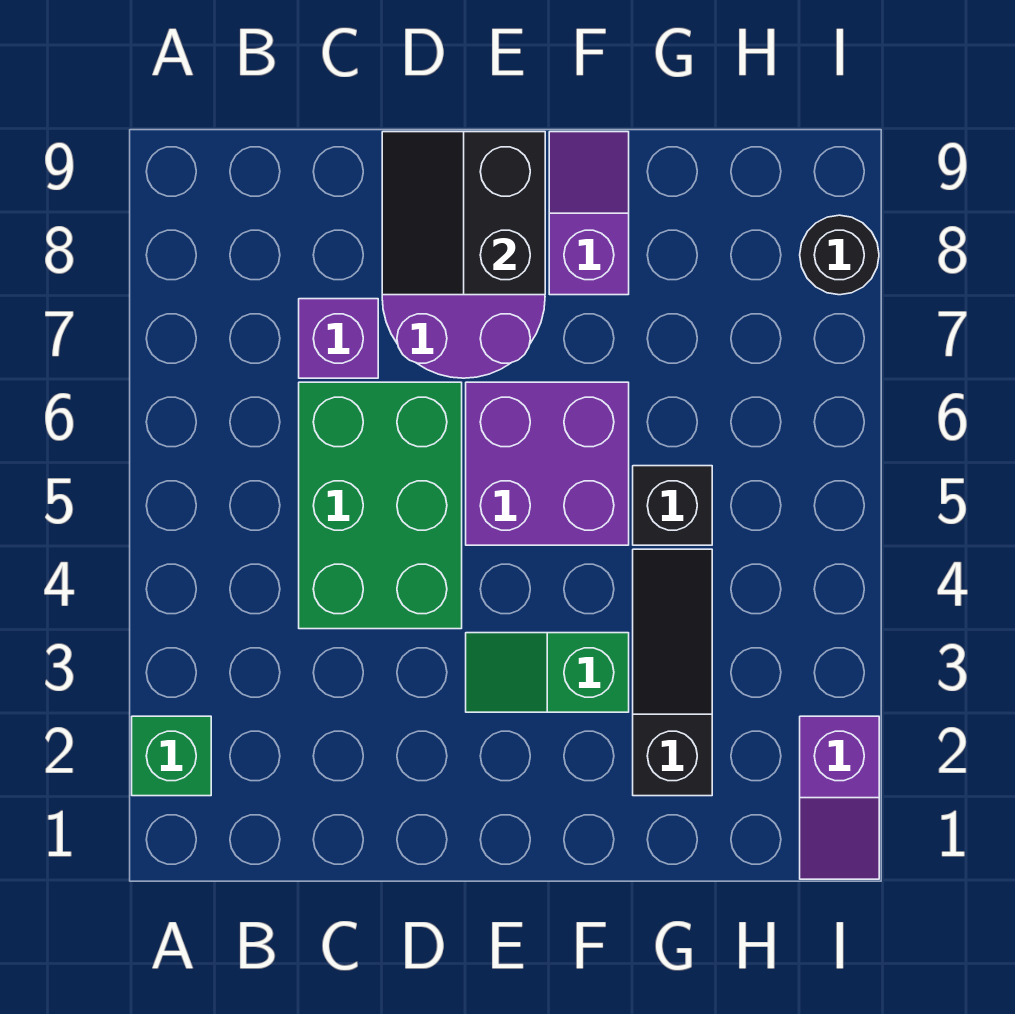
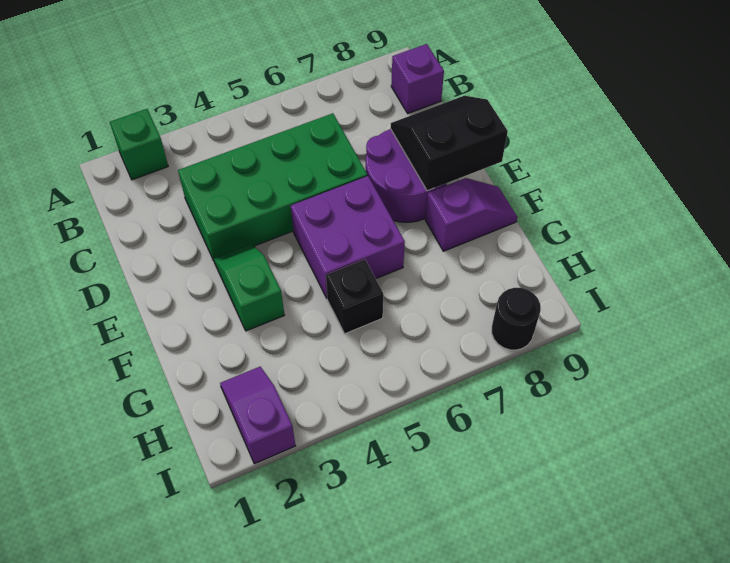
green 2x3 brick [299,382,462,629] -> green 2x4 brick [178,113,367,260]
purple 1x1 brick [299,299,378,378] -> purple 1x1 brick moved to [391,44,444,113]
black 1x3 slope [633,549,712,796] -> none
purple 1x2 slope [800,716,879,879] -> purple 1x2 slope turned to [220,367,296,464]

